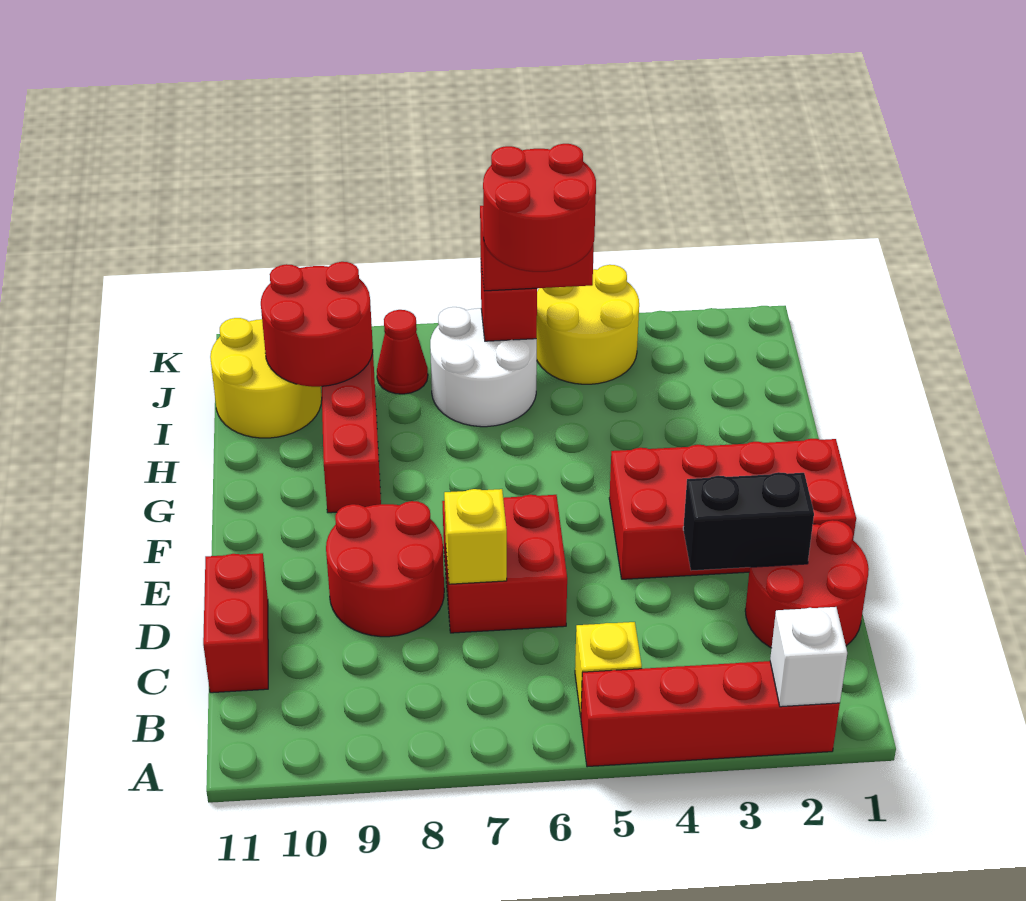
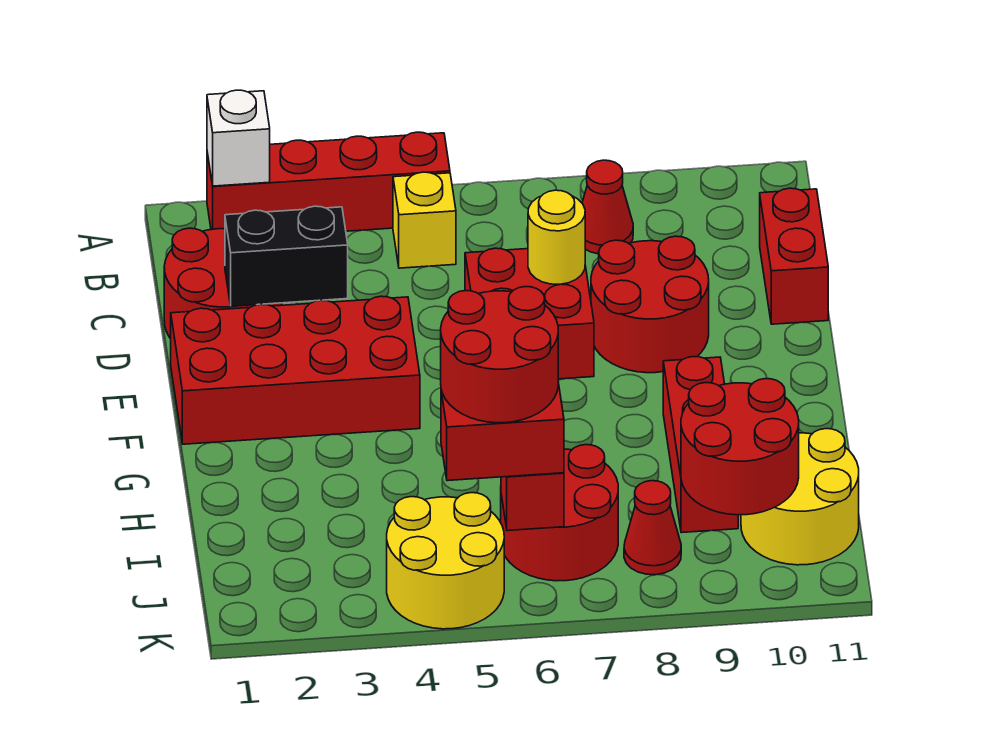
none -> red 1x1 cone [582,160,633,254]
yellow 1x1 brick [444,489,507,584] -> yellow 1x1 round brick [528,190,585,284]
white 2x2 round brick [430,307,537,427] -> red 2x2 round brick [501,445,618,581]

